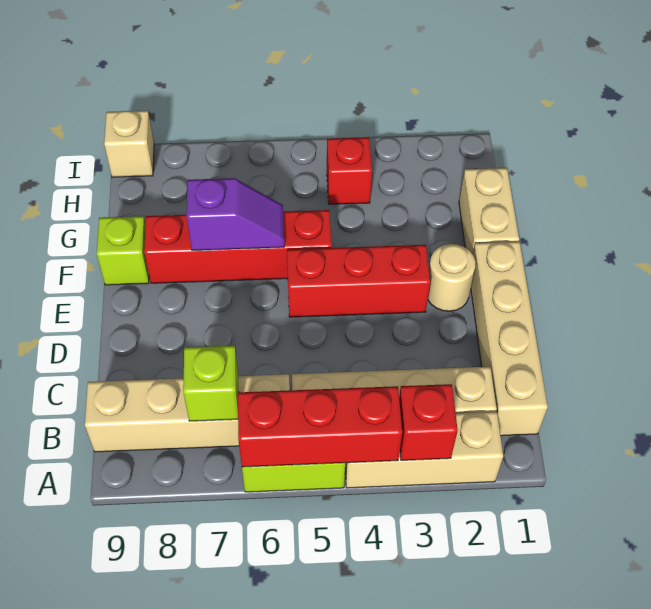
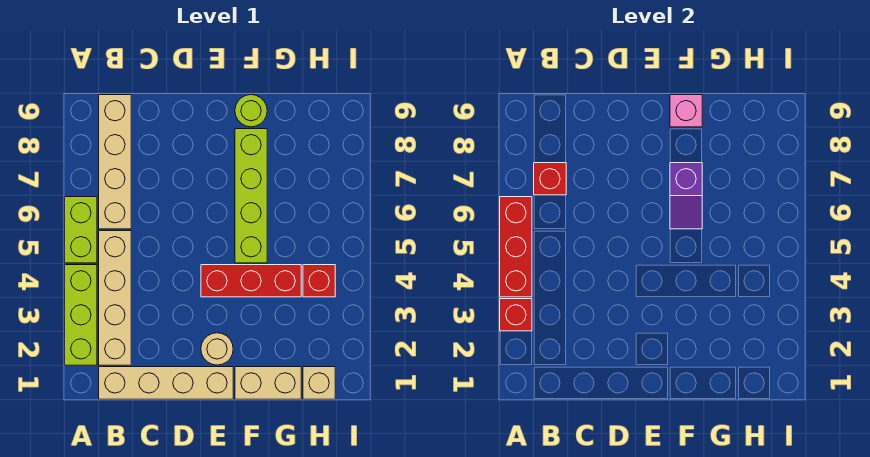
tan 1x3 brick [345,412,503,488] -> lime 1x3 brick [65,265,97,365]
lime 1x1 brick [183,345,238,421] -> red 1x1 brick [534,163,566,195]
red 1x3 brick [287,245,430,317] -> red 1x3 brick turned to [201,265,301,297]
red 1x4 brick [144,210,332,283] -> lime 1x4 brick [235,129,267,263]
lime 1x1 brick [97,216,149,285] -> lime 1x1 round brick [235,95,267,127]
none -> pink 1x1 brick [670,95,702,127]
tan 1x1 brick [104,111,154,177] -> tan 1x1 brick moved to [303,367,335,399]

